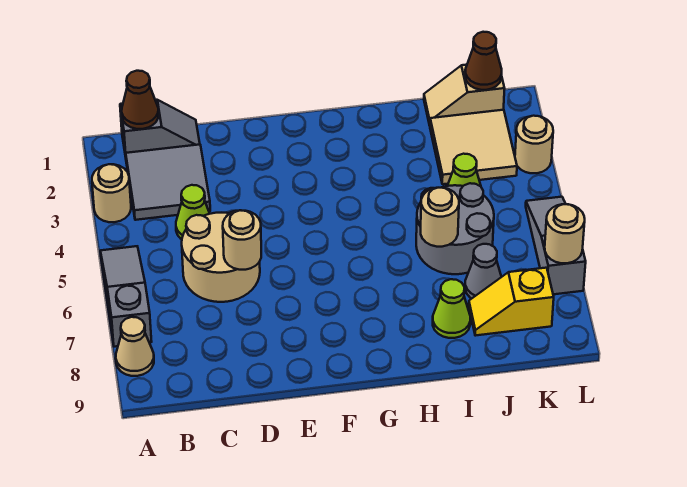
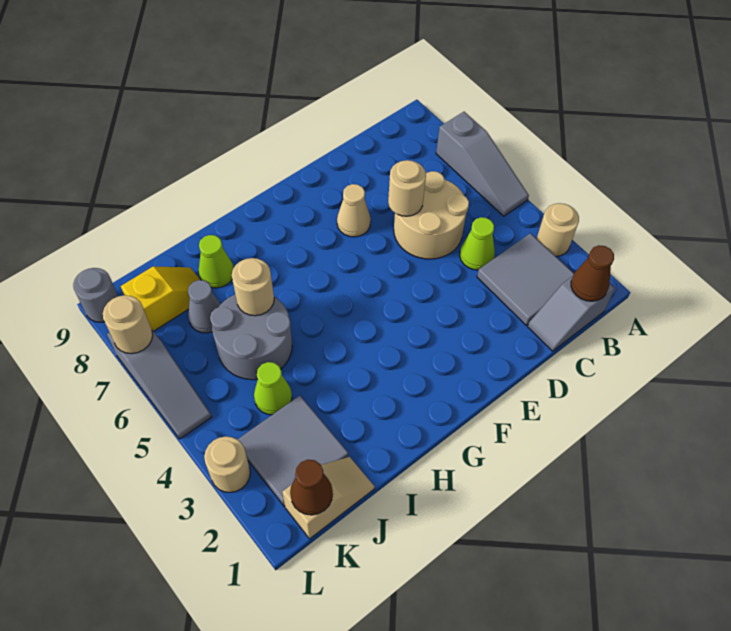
tan 1x1 cone [116,317,154,376] -> tan 1x1 cone moved to [337,184,371,237]
tan 2x2 tile [430,110,517,184] -> grey 2x2 tile [237,396,348,507]
none -> grey 1x1 round brick [73,268,118,322]

